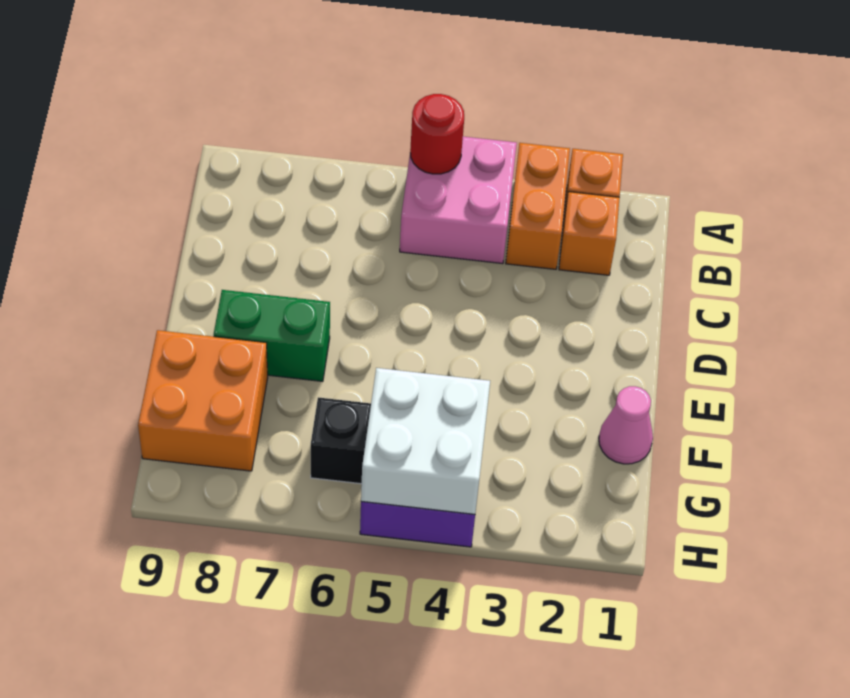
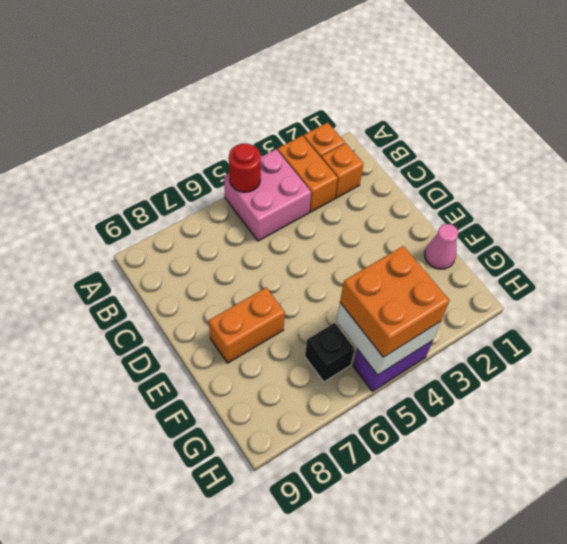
green 1x2 brick [214,290,330,381] -> orange 1x2 brick [209,287,285,363]
orange 2x2 brick [138,330,268,471] -> orange 2x2 brick moved to [340,246,450,357]

